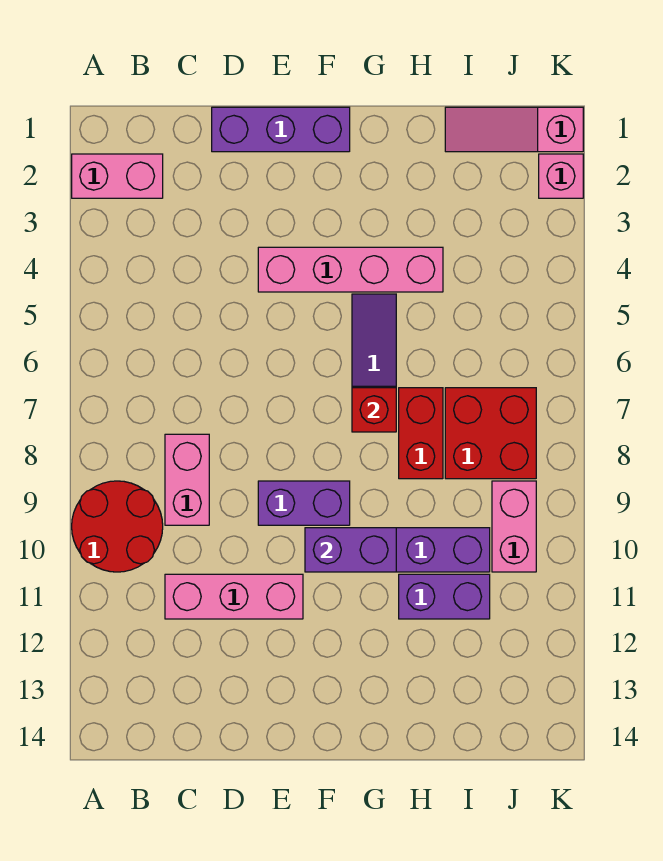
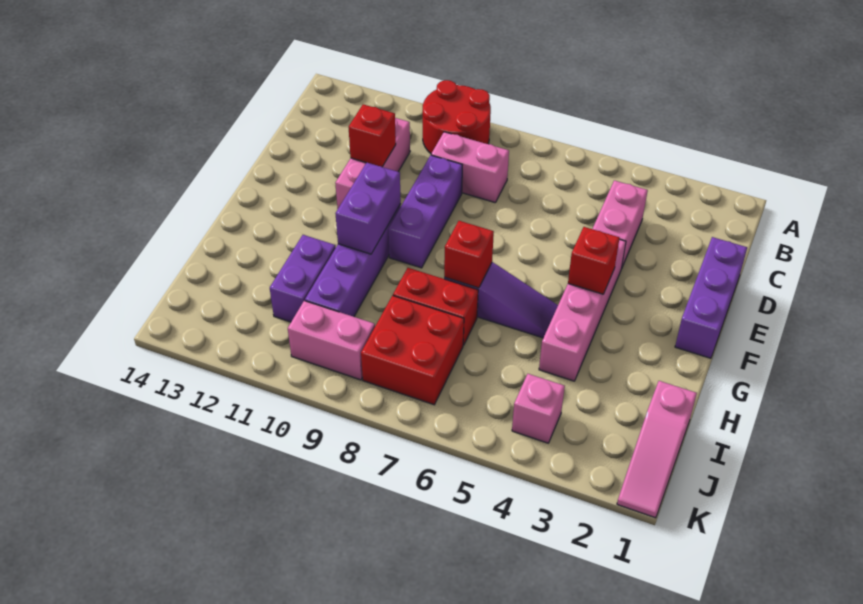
pink 1x2 brick [72,154,163,198] -> pink 1x2 brick moved to [593,180,648,269]
none -> red 1x1 brick [349,104,396,167]
purple 1x2 brick [258,481,350,525] -> purple 1x3 brick [388,155,462,268]
none -> red 1x1 brick [568,227,619,294]
pink 1x3 slope [445,107,583,152] -> pink 1x3 slope turned to [617,381,697,518]
pink 1x1 brick [539,154,583,198] -> pink 1x1 brick moved to [512,374,565,443]

